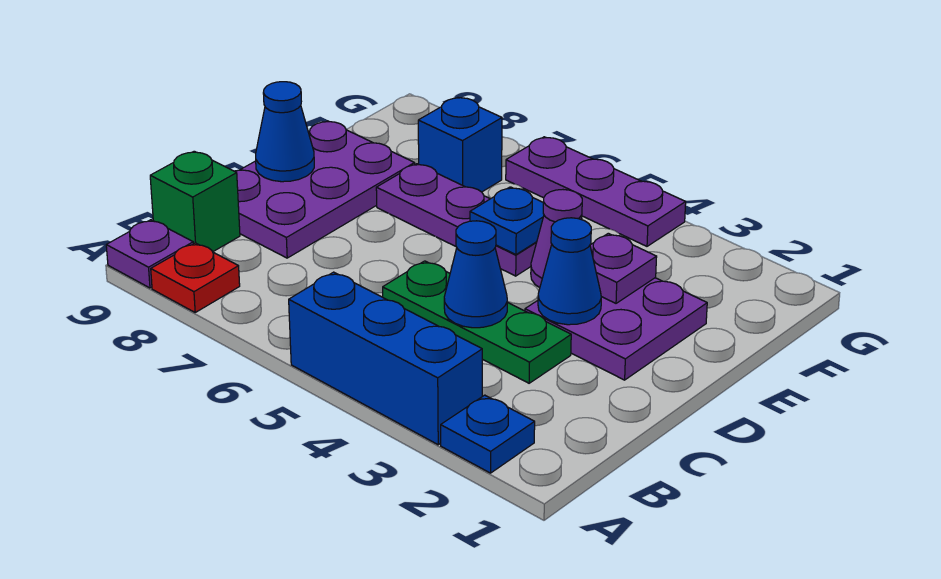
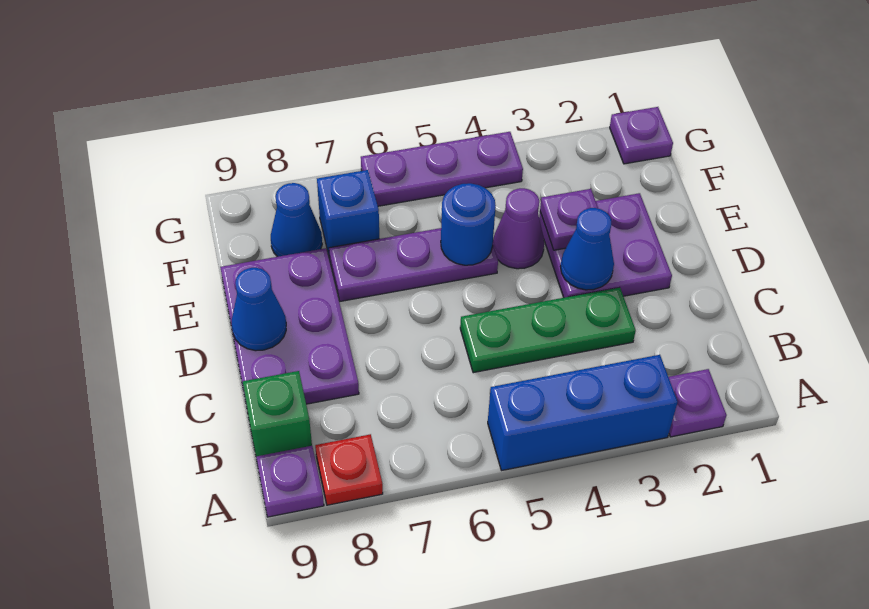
blue 1x1 plate [441,395,535,473] -> purple 1x1 plate [669,369,726,437]
blue 1x1 cone [444,221,507,328] -> blue 1x1 cone moved to [271,183,322,257]
blue 1x1 plate [470,187,544,255] -> blue 1x1 round brick [441,183,496,265]
none -> purple 1x1 plate [610,107,673,164]

